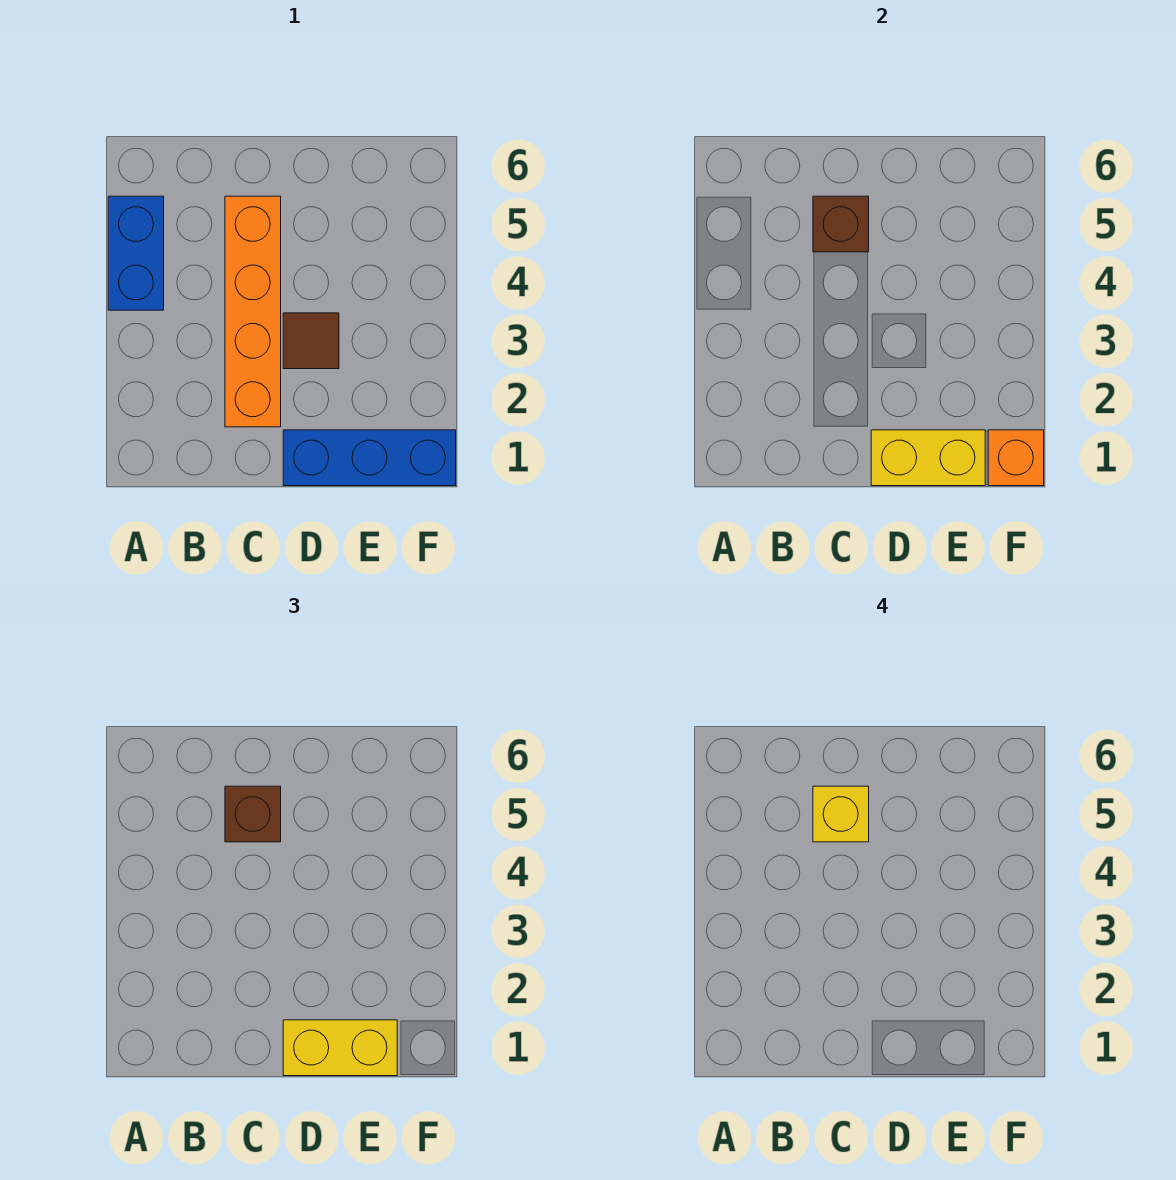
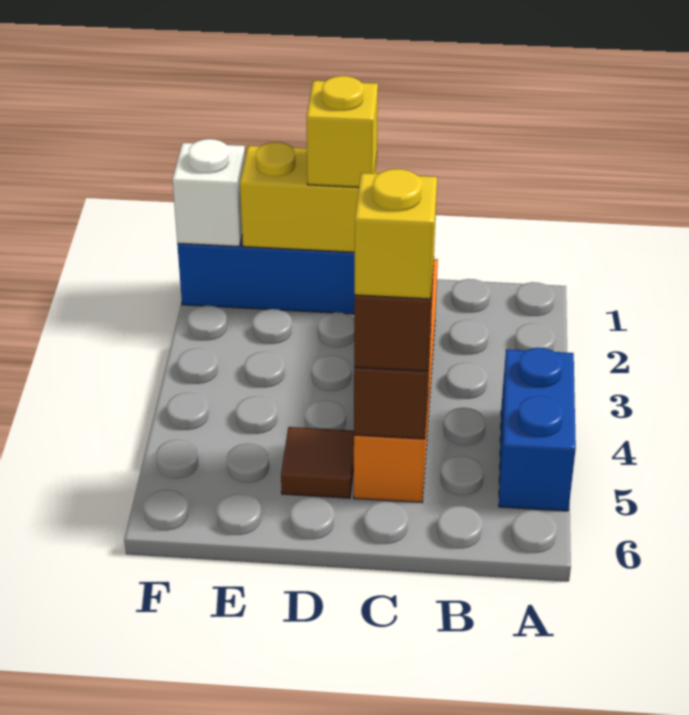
yellow 1x2 brick [283,1020,397,1076] -> yellow 1x1 brick [306,76,378,187]
brown 1x1 tile [283,313,339,369] -> brown 1x1 tile moved to [281,427,354,498]
orange 1x1 brick [988,430,1044,486] -> white 1x1 brick [172,139,245,247]

